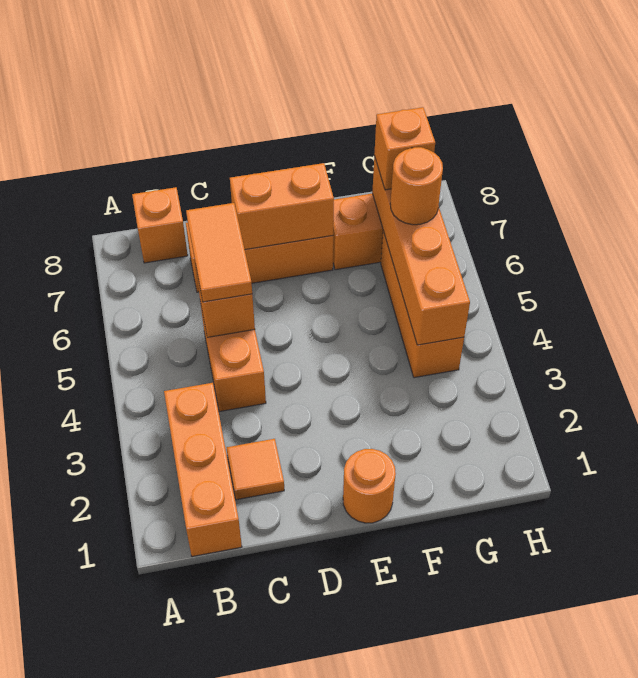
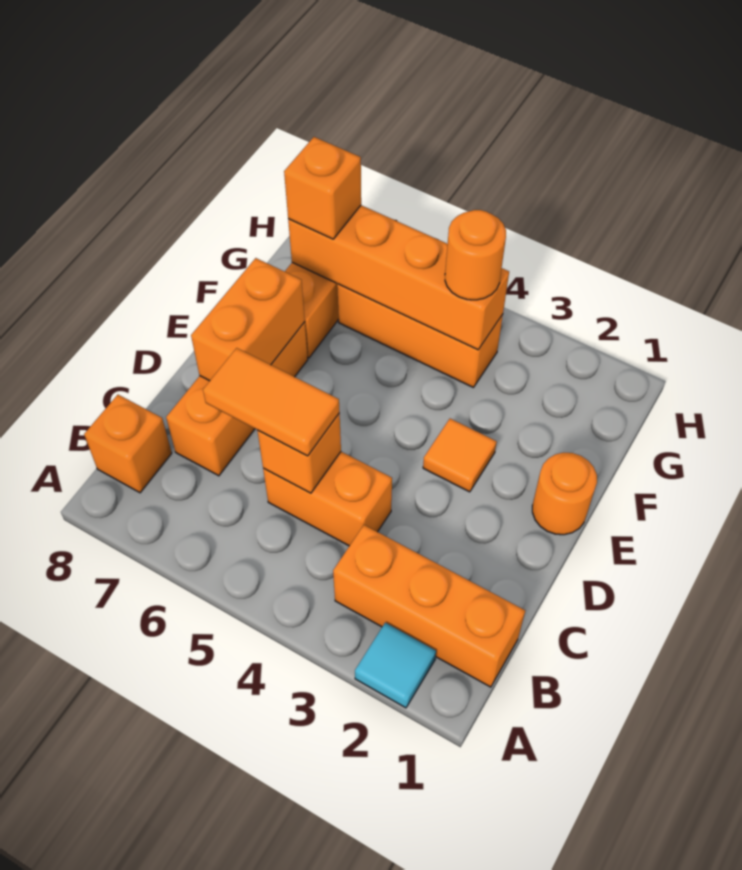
none -> cyan 1x1 tile [355,623,436,708]
orange 1x1 tile [227,439,284,500] -> orange 1x1 tile moved to [423,419,497,492]
orange 1x1 round brick [390,147,443,225] -> orange 1x1 round brick moved to [445,210,506,300]

